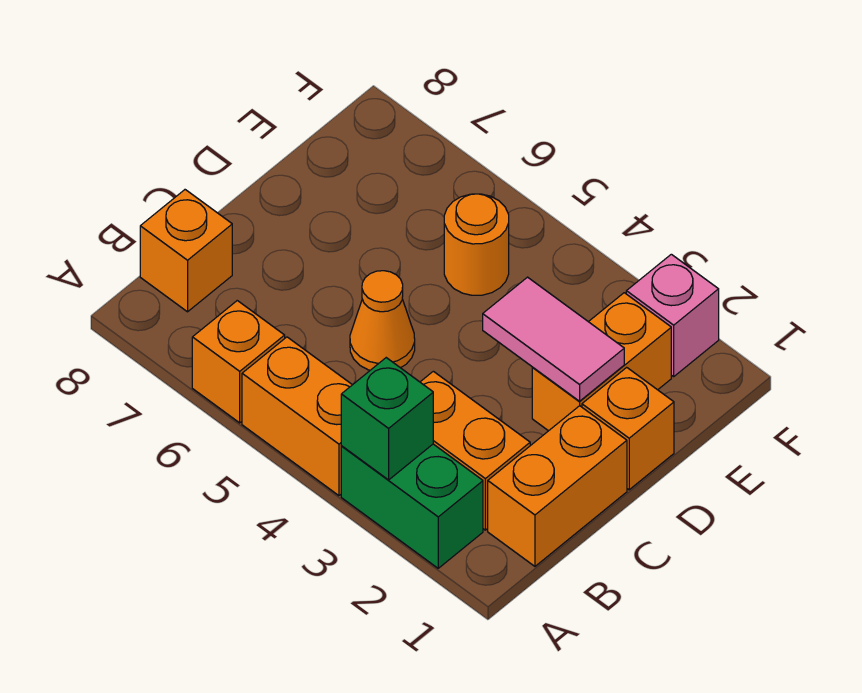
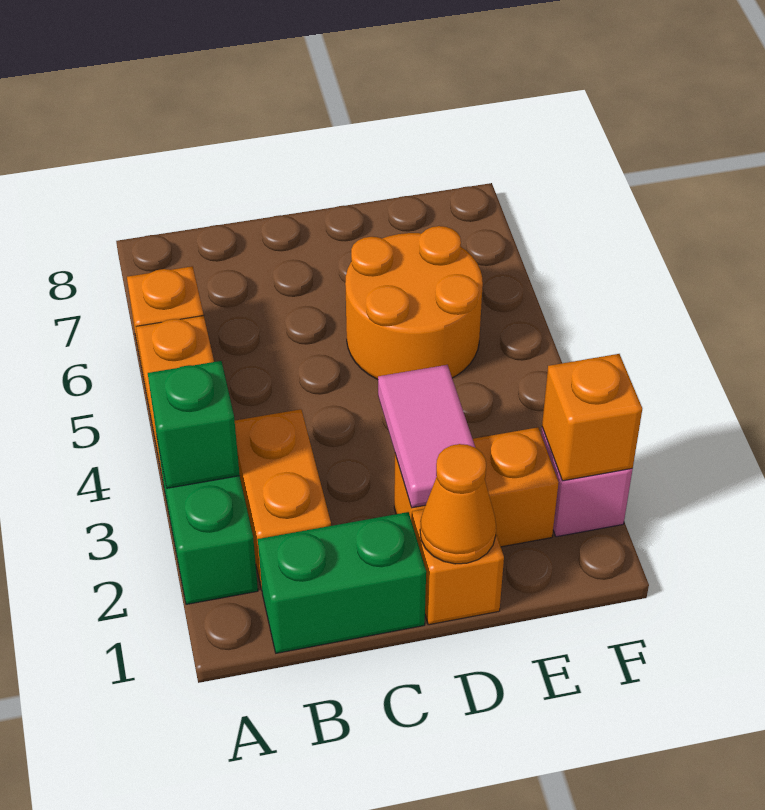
orange 1x2 brick [488,406,627,566] -> green 1x2 brick [258,512,426,653]
orange 1x1 brick [140,190,232,312] -> orange 1x1 brick moved to [542,354,642,481]
orange 1x1 cone [350,271,415,370] -> orange 1x1 cone moved to [420,444,496,564]
orange 1x1 round brick [444,194,509,295] -> orange 2x2 round brick [345,226,483,380]

